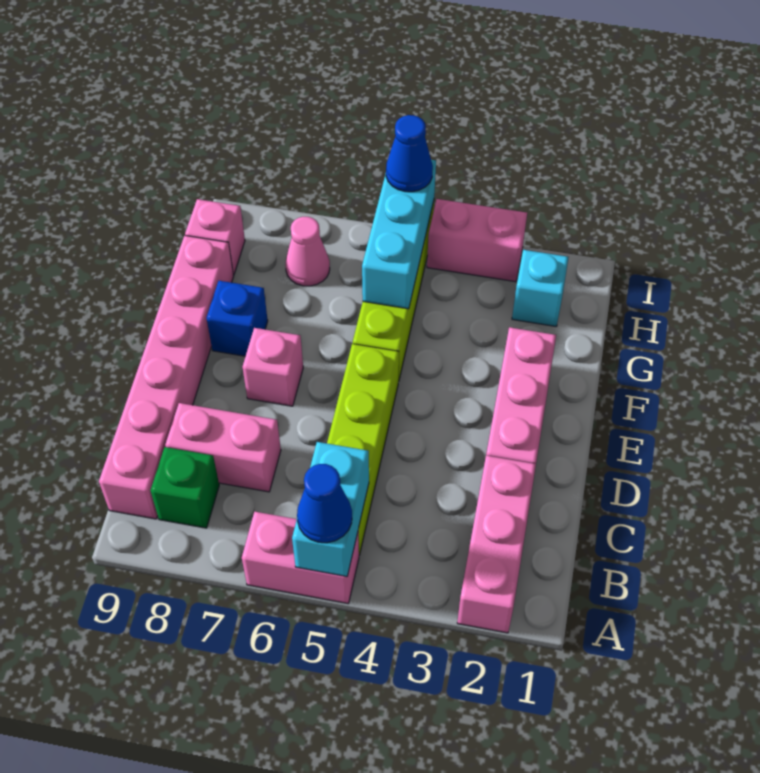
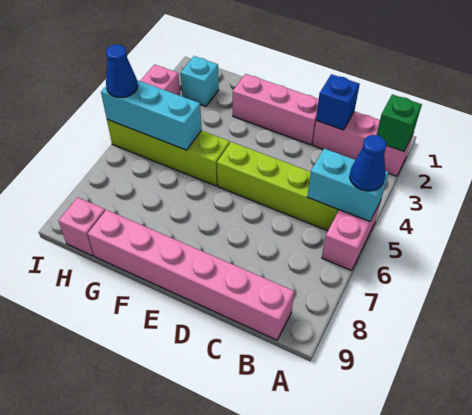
green 1x1 brick [151,447,219,528] -> green 1x1 brick moved to [377,94,422,151]
pink 1x2 brick [165,403,281,492] -> none
pink 1x1 brick [243,328,303,406] -> none
blue 1x1 brick [206,281,268,356] -> blue 1x1 brick moved to [316,74,360,130]
pink 1x1 cone [286,217,330,286] -> none

